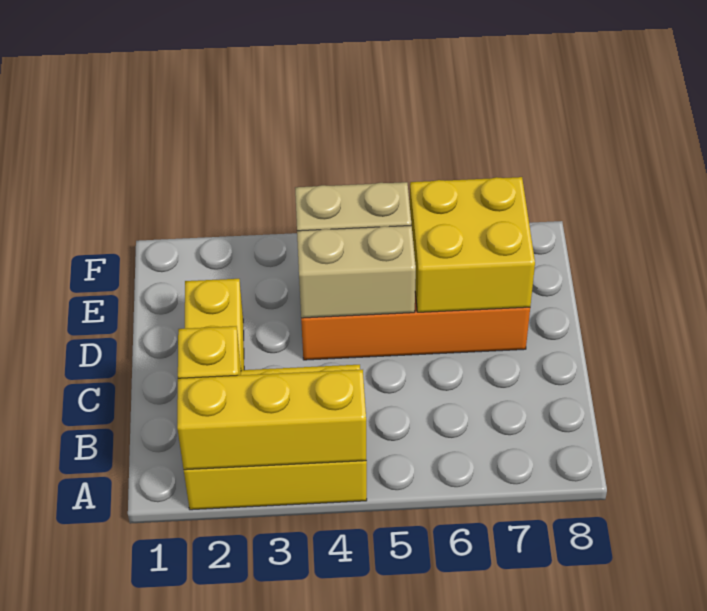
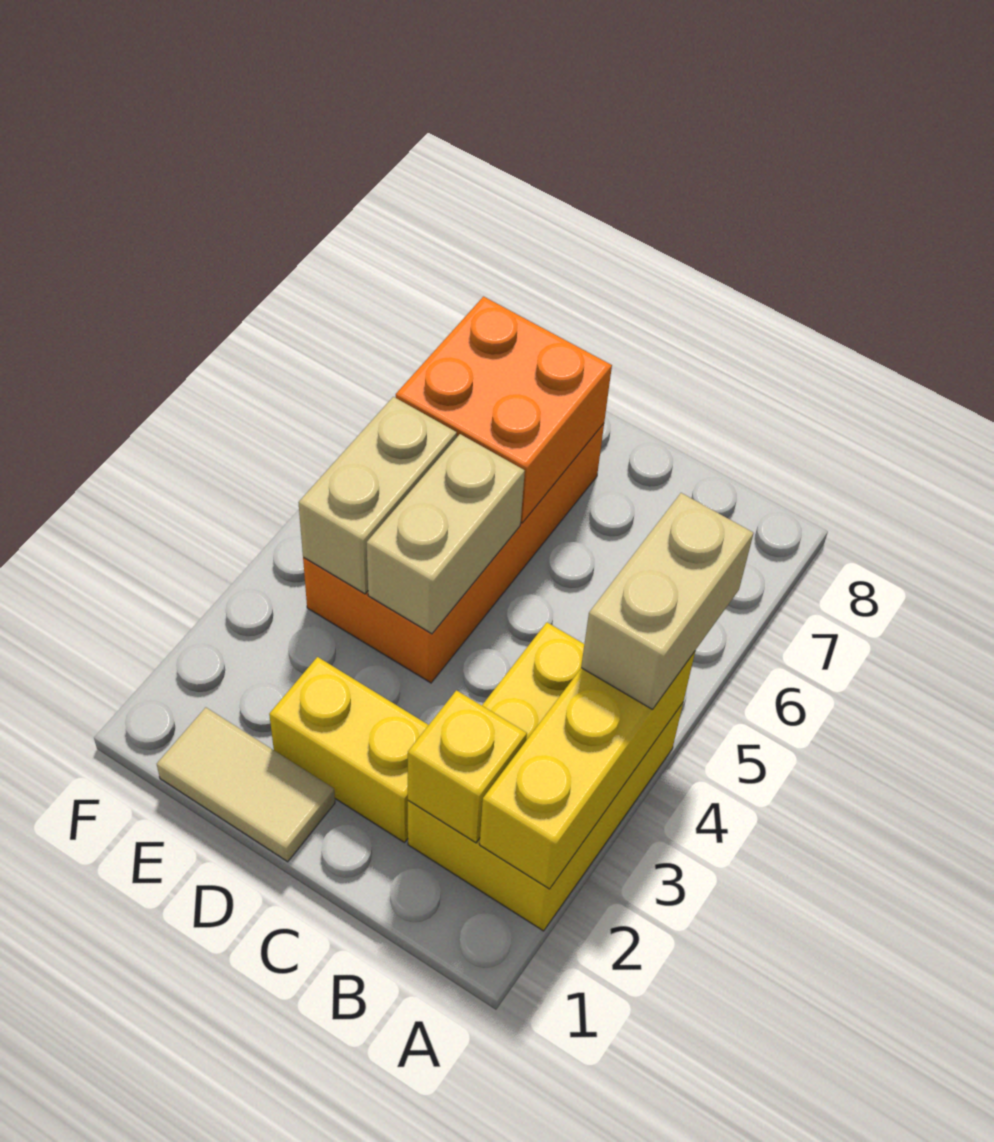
none -> tan 1x2 brick [581,493,754,710]
none -> tan 1x2 tile [157,707,335,862]
yellow 2x2 brick [410,177,535,312] -> orange 2x2 brick [396,297,612,523]

